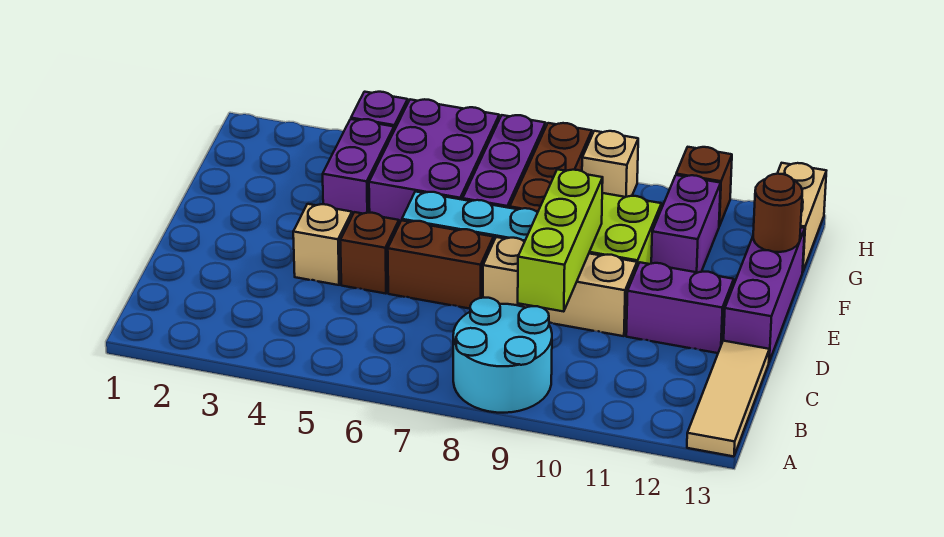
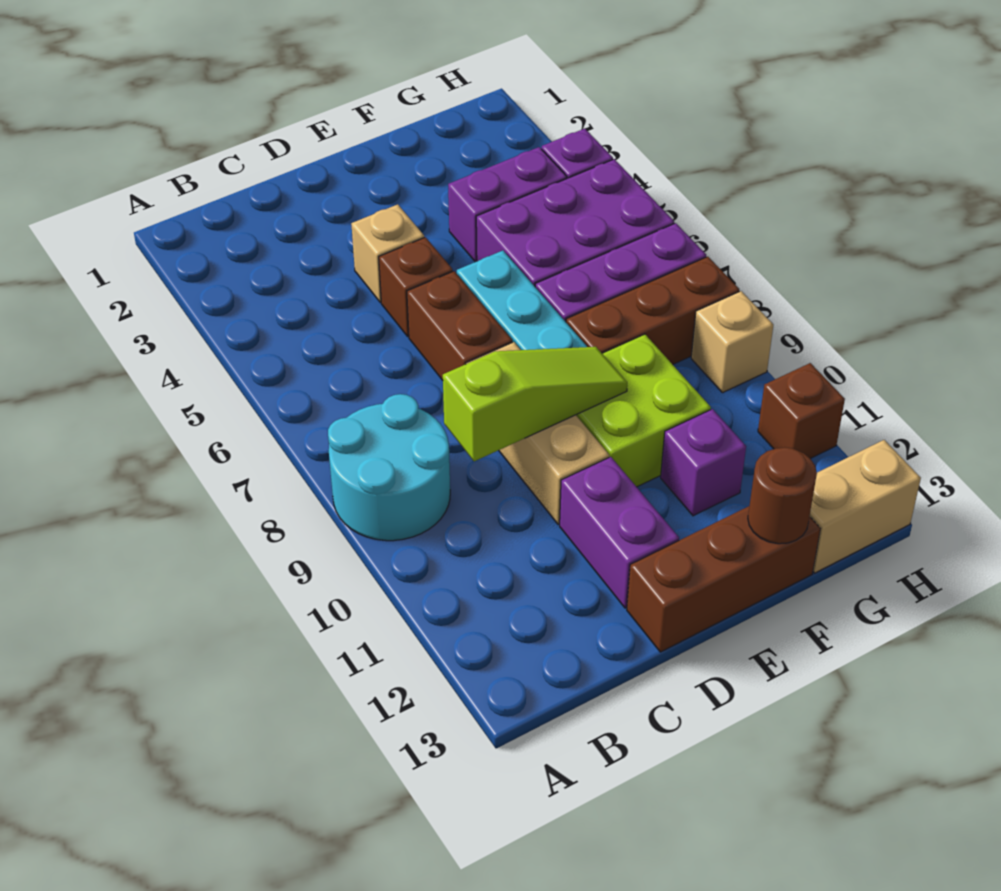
tan 1x3 tile [687,341,769,457] -> none
lime 1x3 brick [518,169,603,312] -> lime 1x3 slope [443,347,627,461]
purple 1x3 brick [724,228,805,362] -> brown 1x3 brick [627,506,820,652]
purple 1x2 brick [651,175,721,273] -> purple 1x1 brick [661,409,746,516]

